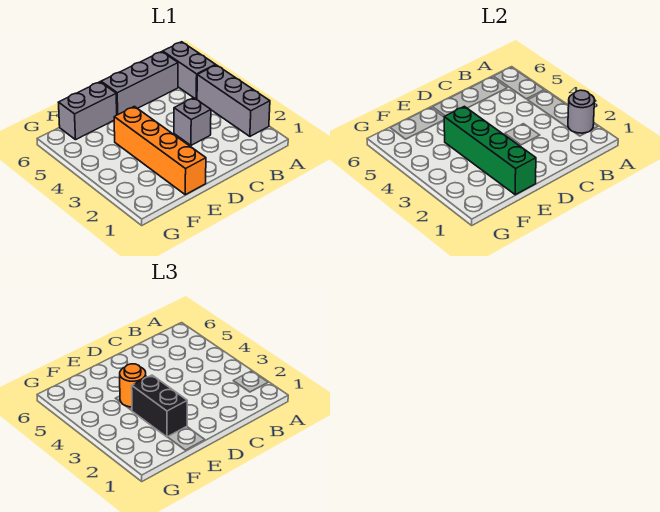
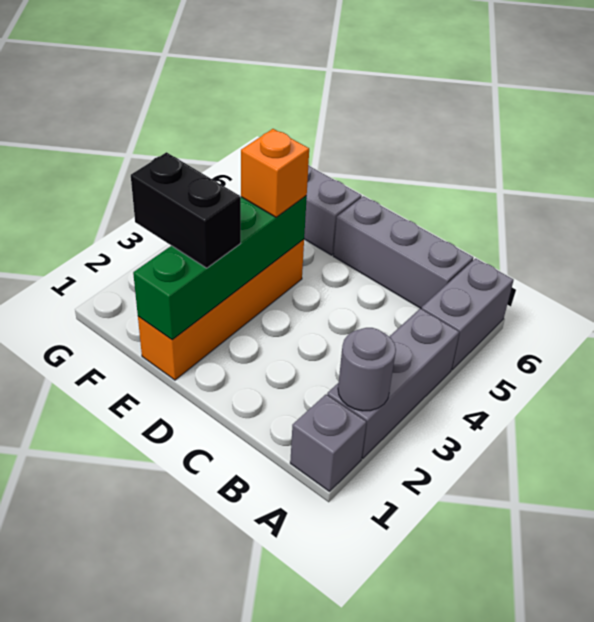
grey 1x1 brick [174,98,211,145] -> grey 1x1 brick moved to [290,395,366,491]
black 1x2 brick [132,375,187,437] -> black 1x2 brick turned to [131,152,241,268]
orange 1x1 round brick [120,364,146,407] -> orange 1x1 brick [241,129,309,217]

